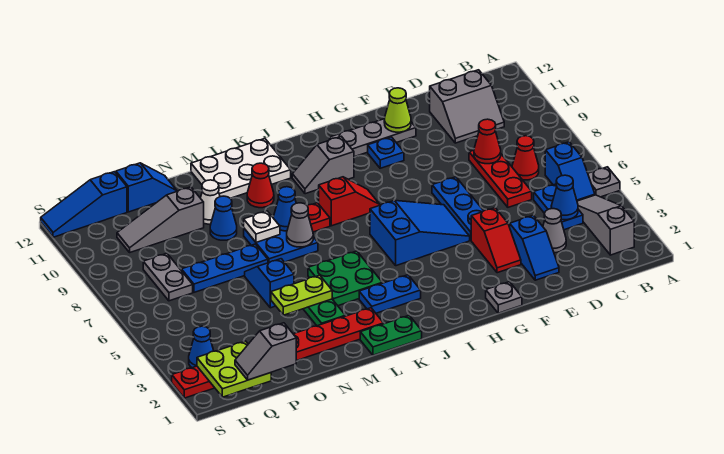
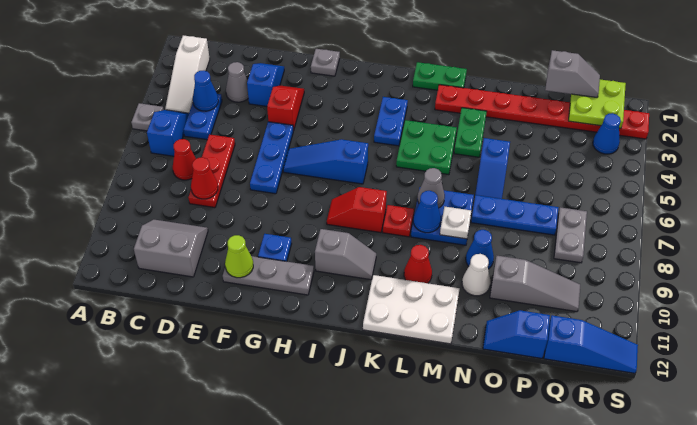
grey 1x3 slope [577,195,634,255] -> white 1x3 slope [165,35,210,113]
blue 2x3 slope [370,201,470,266] -> blue 1x3 slope [283,139,368,184]
blue 1x2 plate [359,275,421,313] -> blue 1x2 plate turned to [374,97,408,146]
lime 1x2 plate [271,275,332,315] -> none

